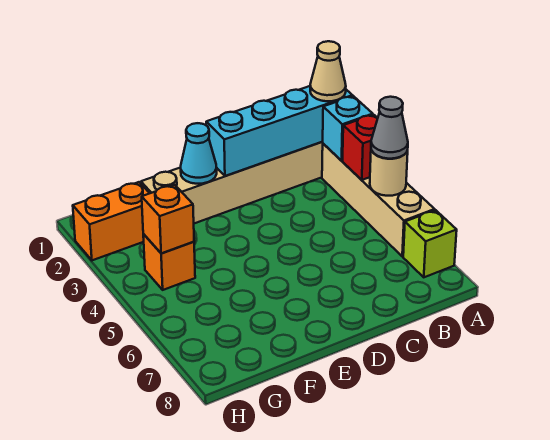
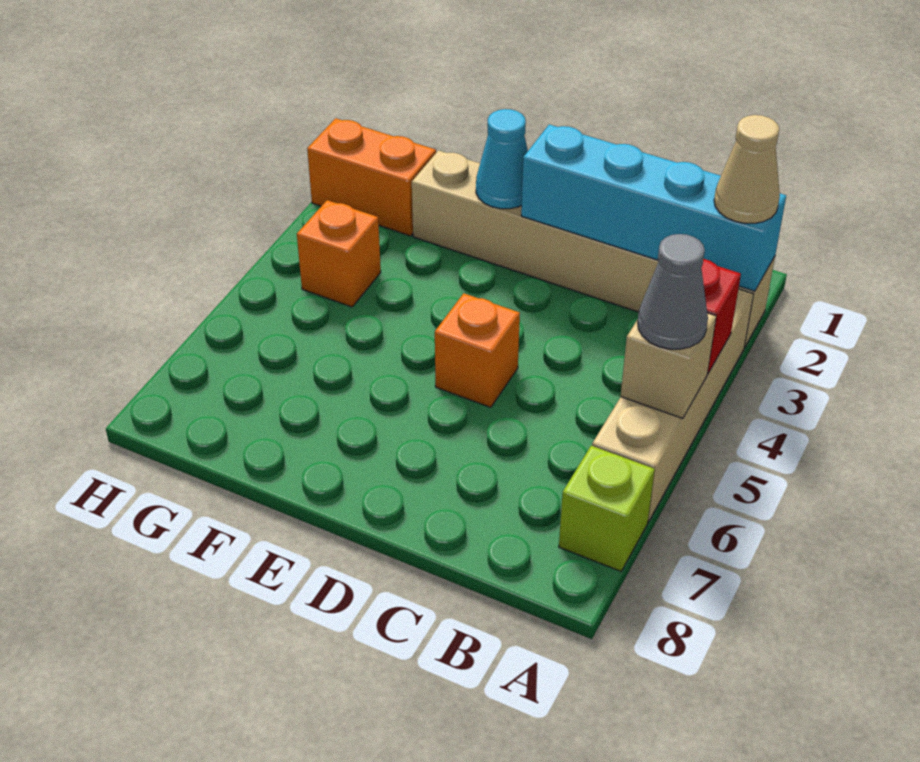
cyan 1x1 brick [323,96,373,160] -> none
tan 1x1 round brick [370,150,408,196] -> tan 1x1 brick [621,313,716,418]
orange 1x1 brick [142,185,194,253] -> orange 1x1 brick moved to [435,293,520,407]

